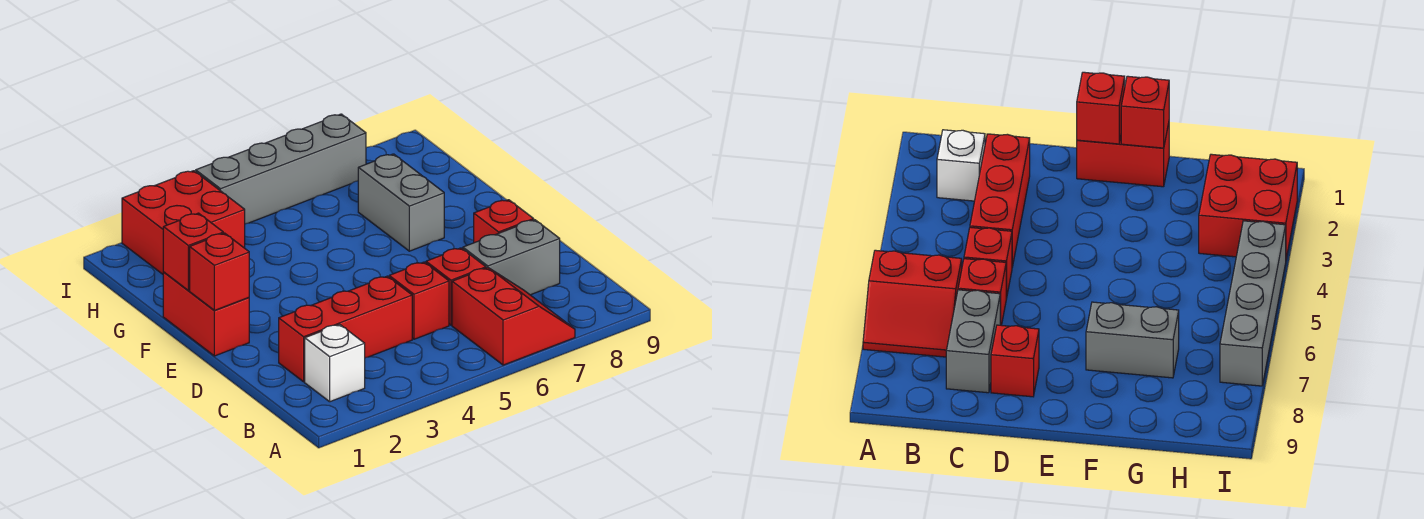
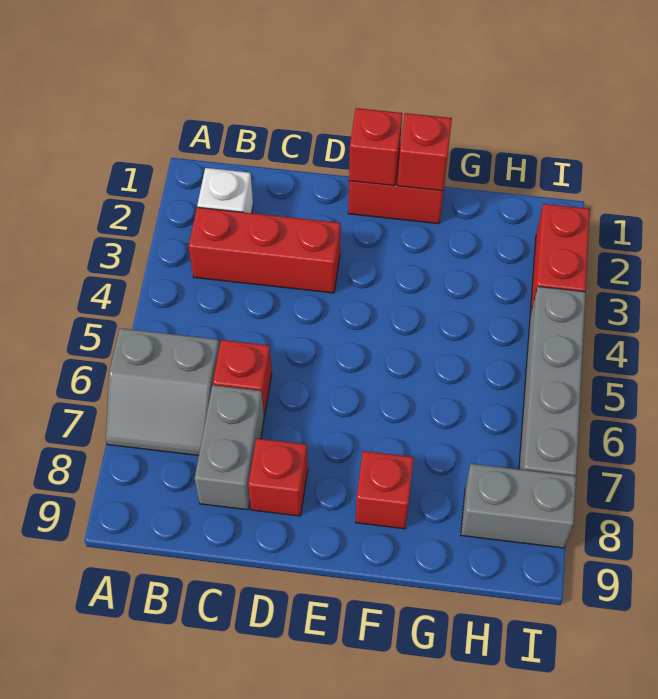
red 2x2 slope [452,268,575,365] -> grey 2x2 slope [106,328,219,455]
red 1x3 brick [279,276,412,382] -> red 1x3 brick turned to [189,207,340,293]
red 1x1 brick [389,262,449,339] -> red 1x1 brick moved to [356,451,414,529]
grey 1x2 brick [358,154,444,251] -> grey 1x2 brick moved to [461,464,576,548]
red 2x2 brick [122,171,245,274] -> red 1x2 brick [530,204,590,315]

